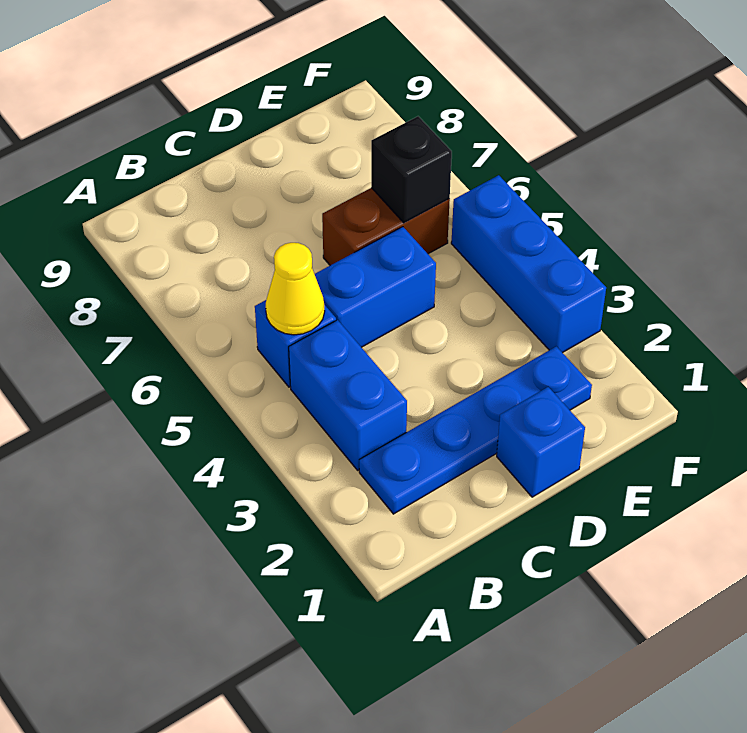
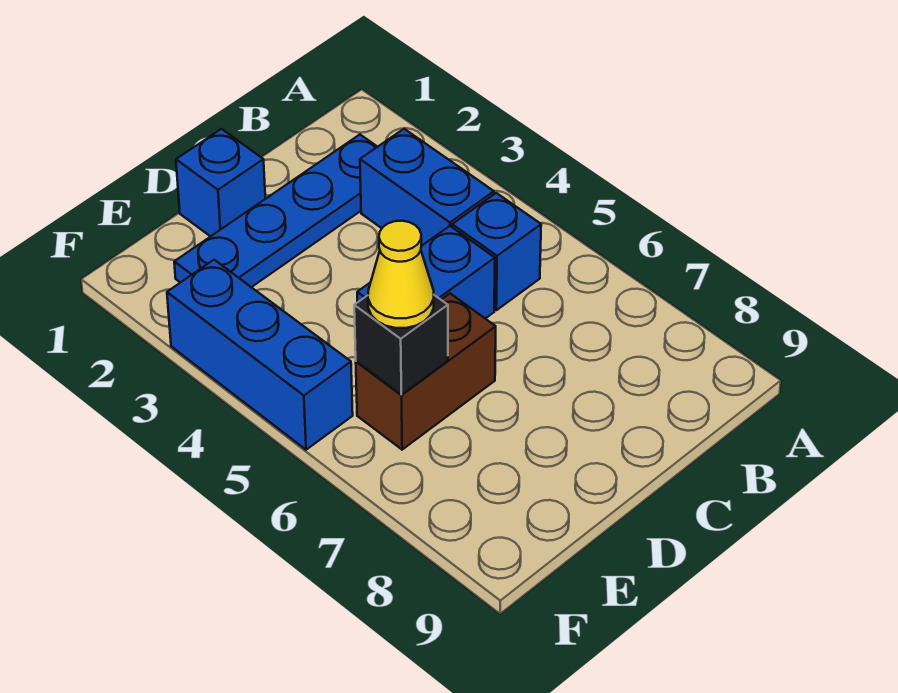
yellow 1x1 cone [266,243,325,335] -> yellow 1x1 cone moved to [368,221,434,328]

